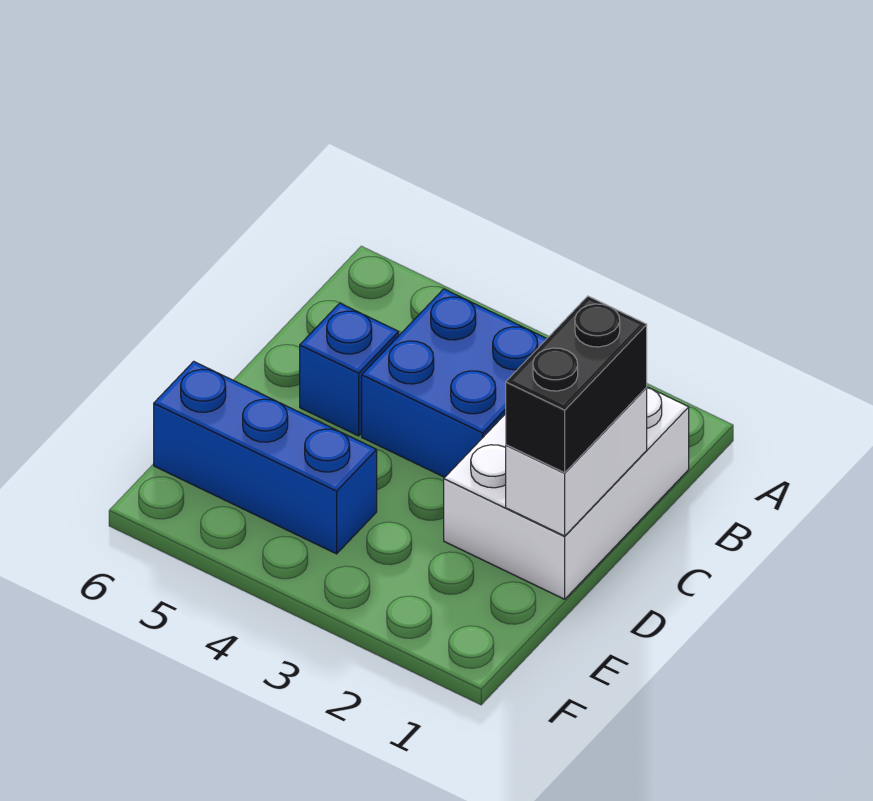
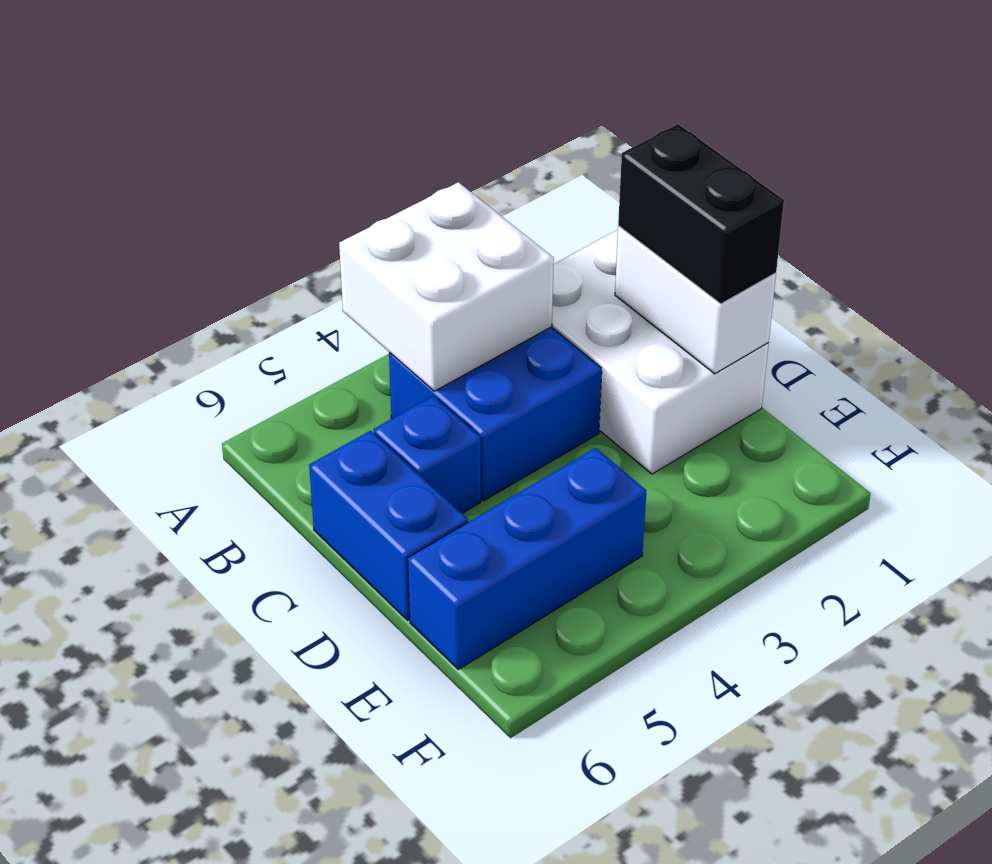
none -> white 2x2 brick [339,182,554,391]
none -> blue 1x2 brick [309,431,468,620]

